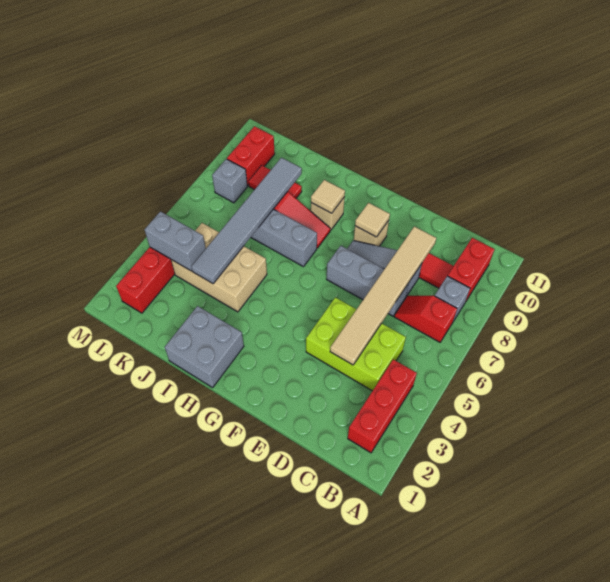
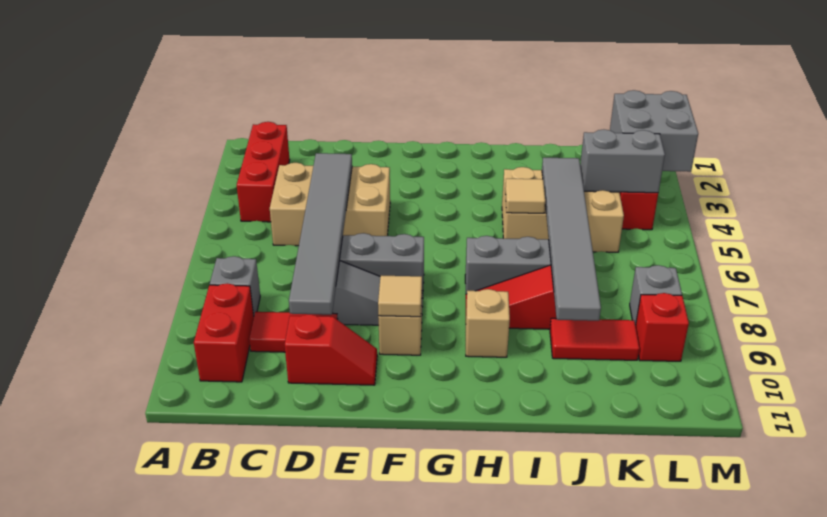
red 1x2 slope [394,296,457,342] -> red 1x2 slope moved to [285,314,377,385]
lime 2x3 brick [306,297,406,391] -> tan 2x3 brick [270,163,390,246]
tan 1x6 tile [330,226,436,365] -> grey 1x6 tile [289,153,352,315]
grey 2x2 brick [165,306,244,388] -> grey 2x2 brick moved to [610,90,698,172]
tan 1x1 tile [311,180,345,213] -> tan 1x1 tile moved to [505,179,545,213]
red 1x2 brick [227,126,275,186] -> red 1x1 brick [636,293,689,361]

